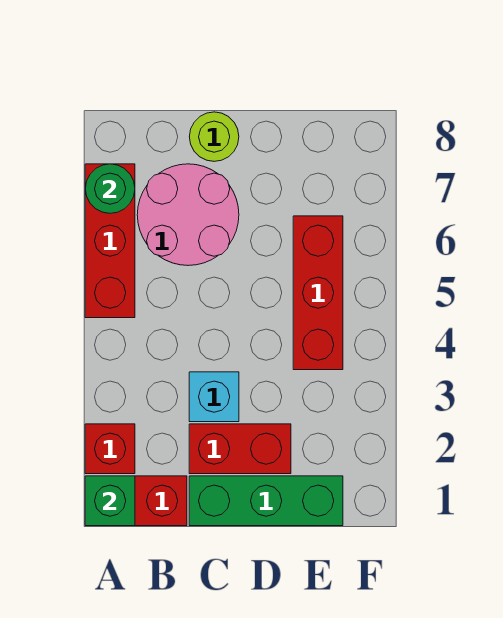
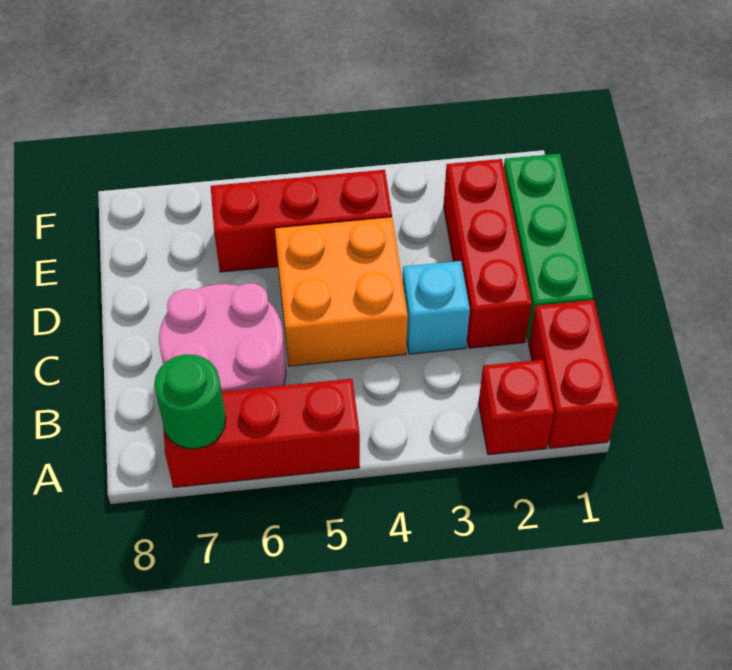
green 1x1 brick [85,476,135,526] -> none
red 1x2 brick [189,424,291,474] -> red 1x3 brick [444,159,532,348]
none -> orange 2x2 brick [275,217,408,366]
lime 1x1 round brick [189,112,239,161] -> none

